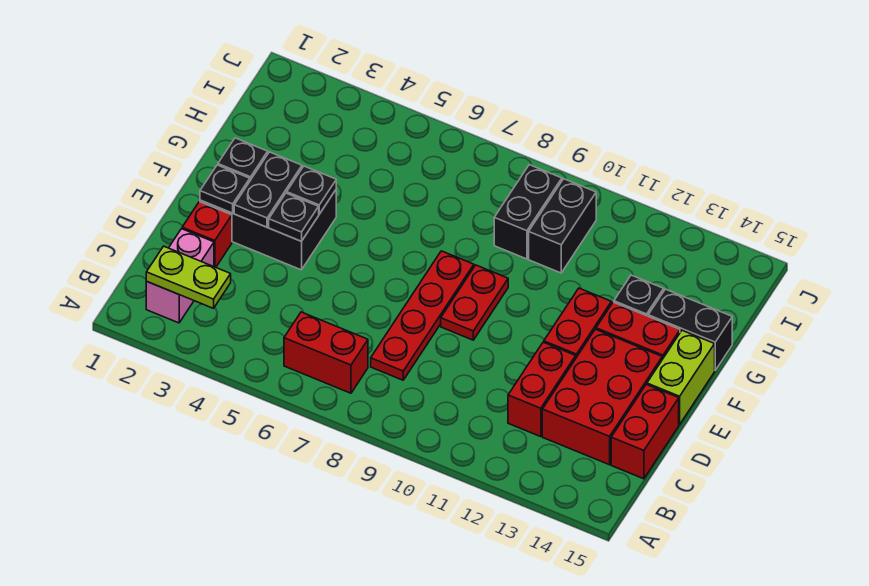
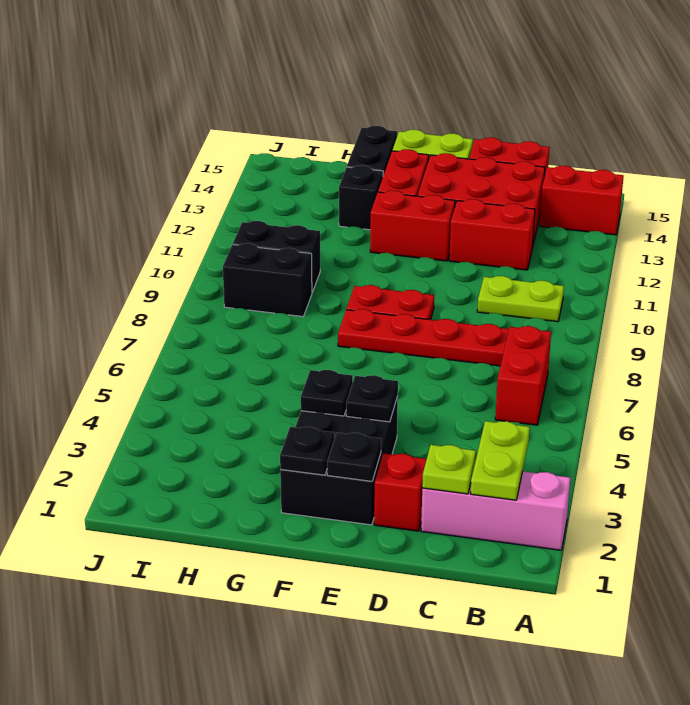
none -> red 1x2 brick [540,166,624,235]
pink 1x2 brick [146,229,214,323] -> pink 1x3 brick [421,471,570,550]
none -> lime 1x2 plate [477,276,564,322]
none -> lime 1x1 plate [422,445,476,494]
black 1x2 plate [234,152,302,227] -> none

